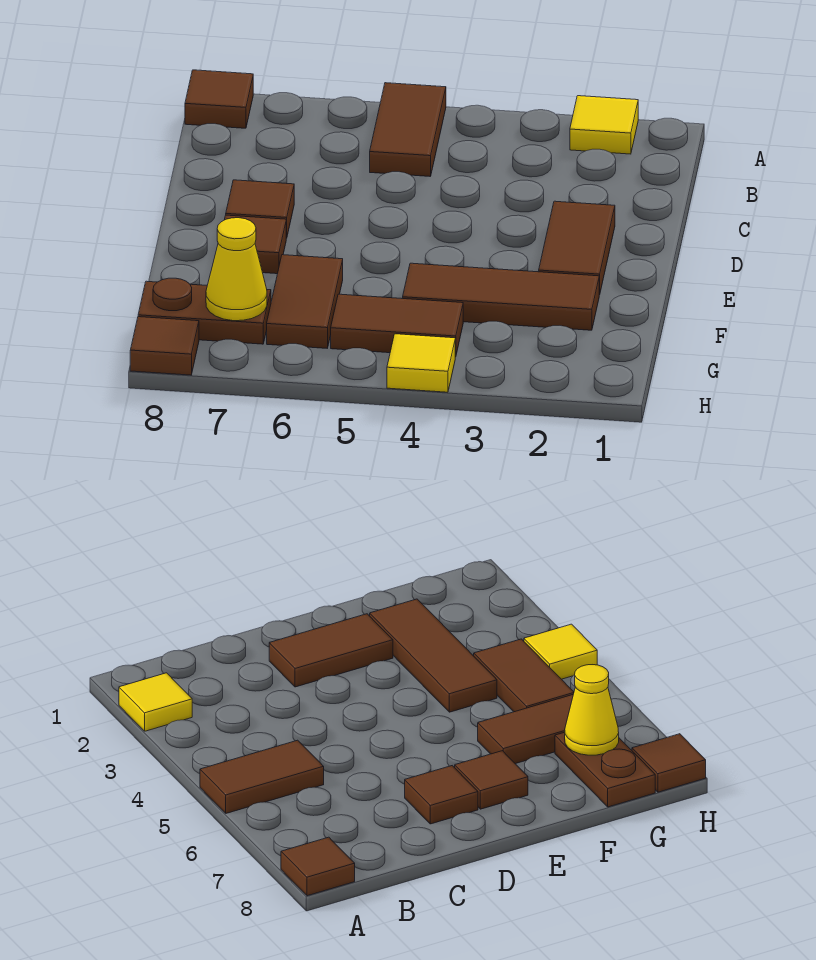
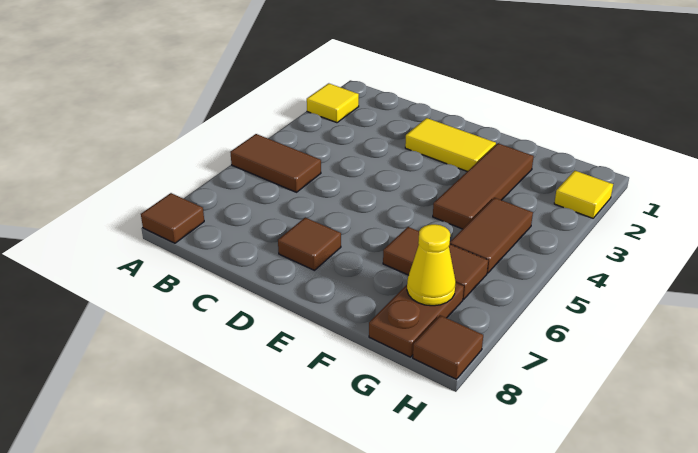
brown 1x2 tile [539,201,615,295] -> yellow 1x2 tile [405,118,496,171]
brown 1x1 tile [224,215,286,274] -> none
yellow 1x1 tile [387,334,455,392] -> yellow 1x1 tile moved to [554,171,613,218]

